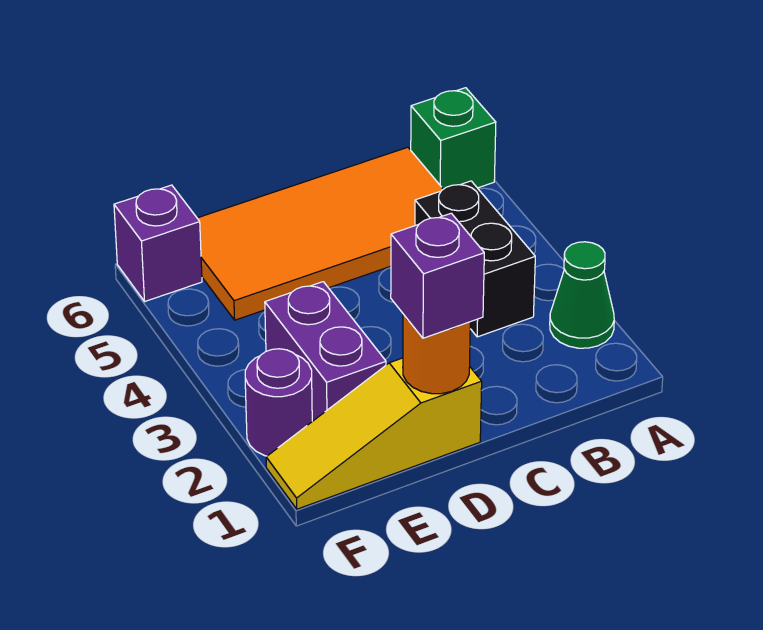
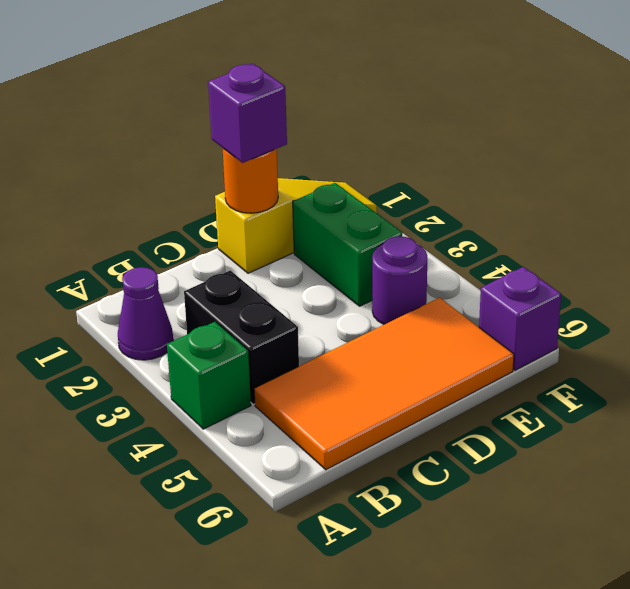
green 1x1 cone [550,242,614,348] -> purple 1x1 cone [118,267,173,360]
green 1x1 brick [411,88,496,189] -> green 1x1 brick moved to [167,322,251,429]
purple 1x2 brick [265,282,386,421] -> green 1x2 brick [293,183,402,306]
purple 1x1 round brick [245,349,312,456] -> purple 1x1 round brick moved to [372,236,427,324]

